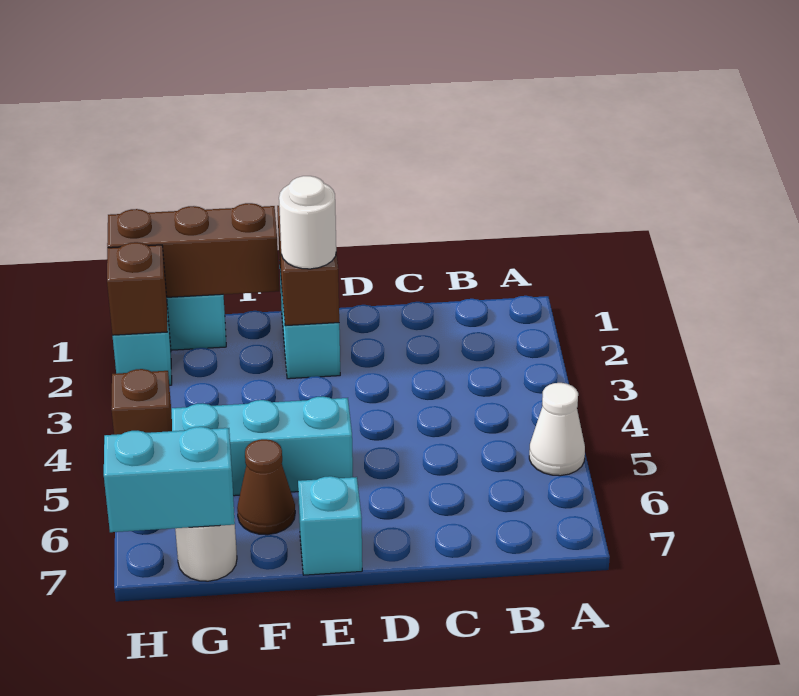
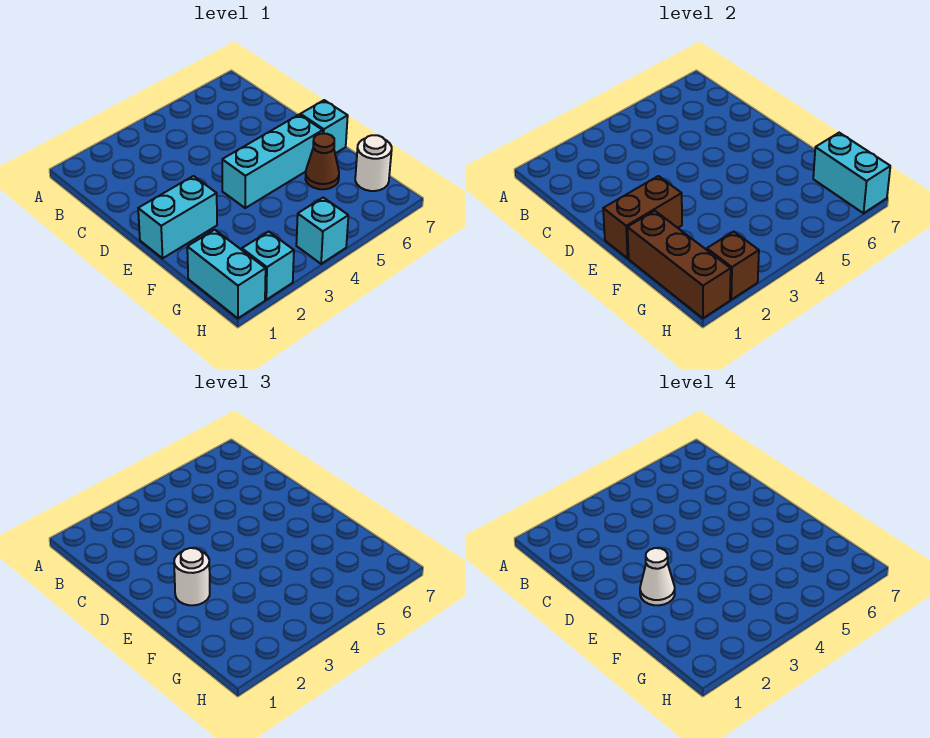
white 1x1 cone [529,383,585,476] -> white 1x1 cone moved to [640,548,675,605]
cyan 1x3 brick [172,396,353,496] -> cyan 1x3 brick turned to [222,115,323,208]
brown 1x1 brick [111,369,172,435] -> cyan 1x1 brick [296,198,348,264]

